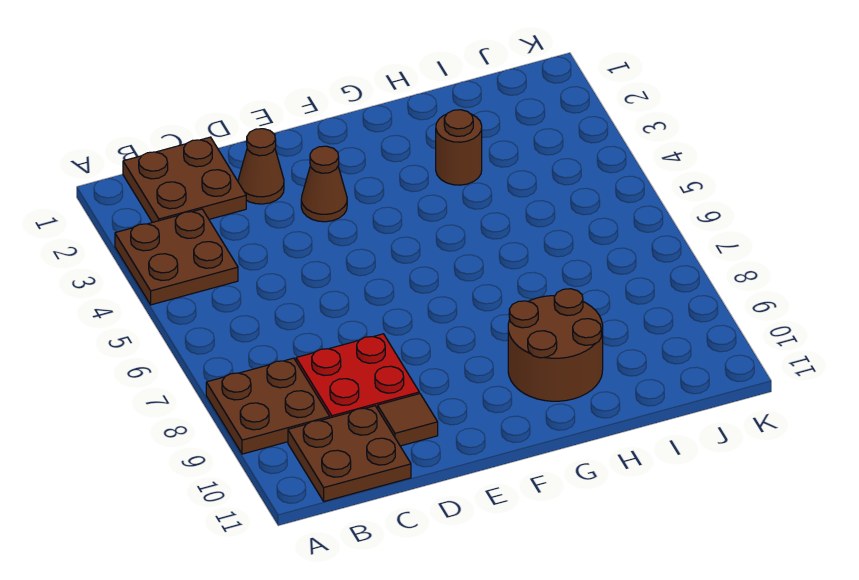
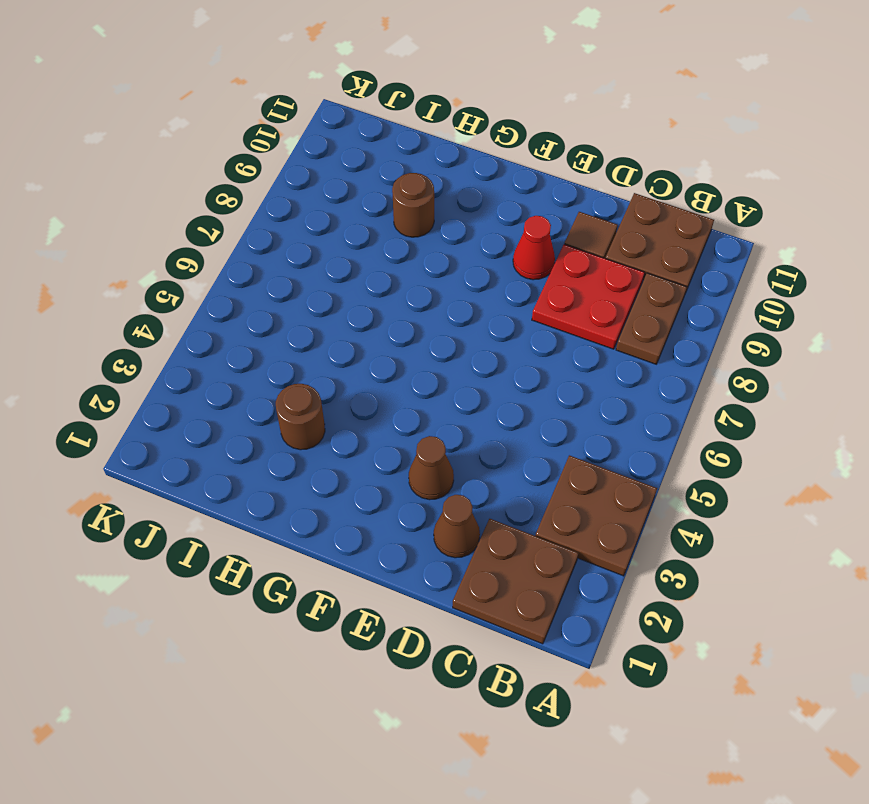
brown 2x2 plate [206,358,330,454] -> brown 1x2 plate [616,273,687,364]
none -> red 1x1 cone [513,216,555,280]
brown 2x2 round brick [508,289,603,401] -> brown 1x1 round brick [392,173,434,237]

